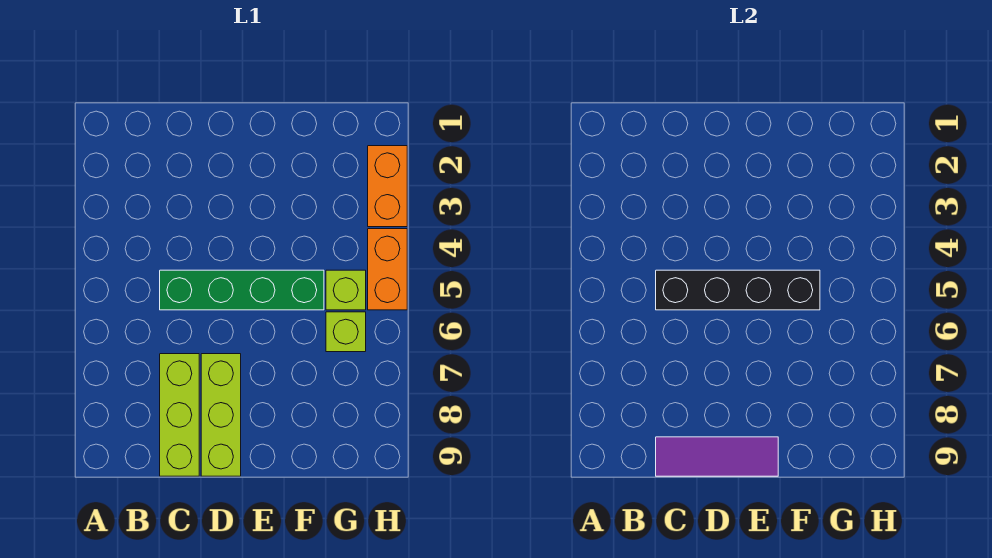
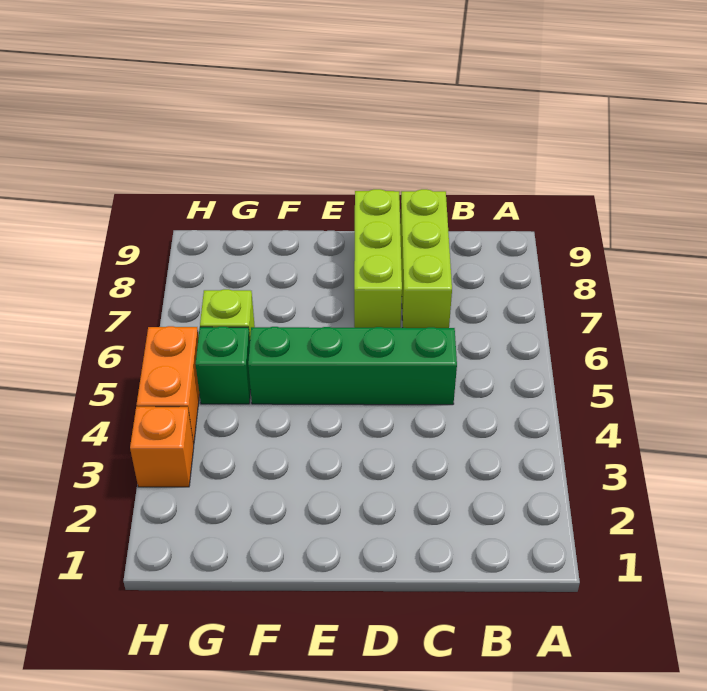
black 1x4 brick [656,270,820,310] -> none
purple 1x3 tile [656,437,778,476] -> none
lime 1x1 brick [326,270,366,310] -> green 1x1 brick [195,327,251,404]
orange 1x2 brick [368,146,407,227] -> orange 1x1 brick [130,407,194,487]

